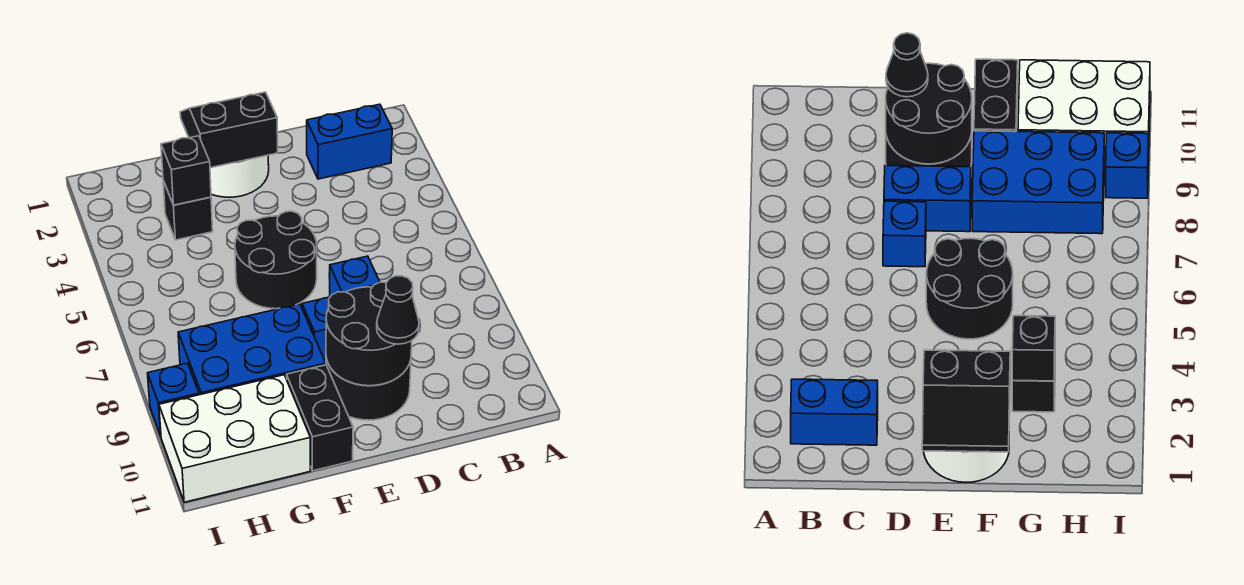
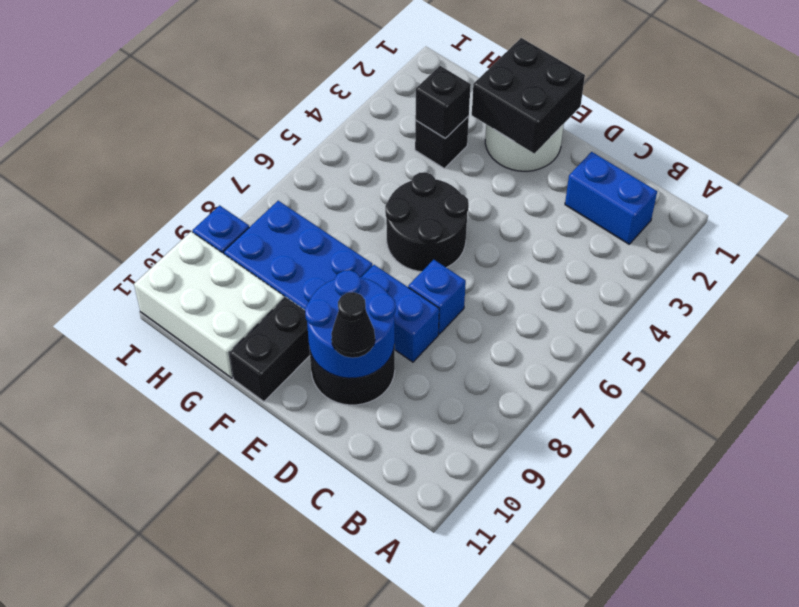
black 2x2 round brick [326,282,412,386] -> blue 2x2 round brick [305,270,396,378]
black 2x2 slope [180,92,278,168] -> black 2x2 brick [472,38,585,153]

